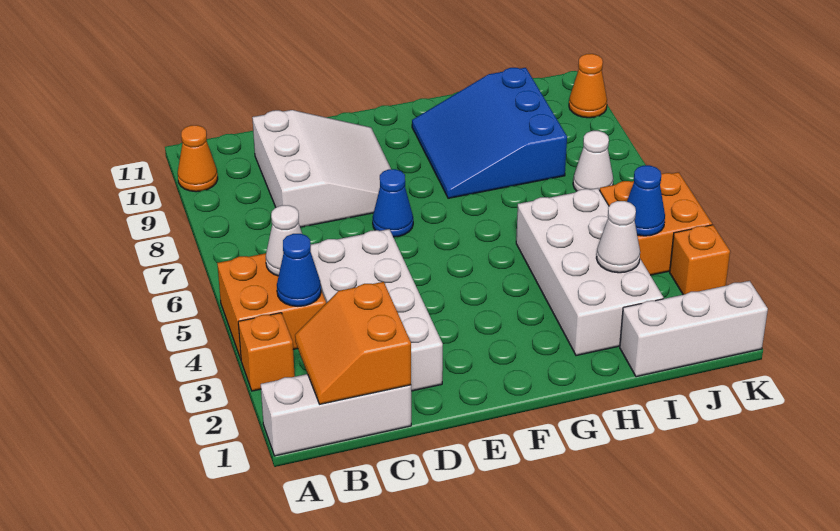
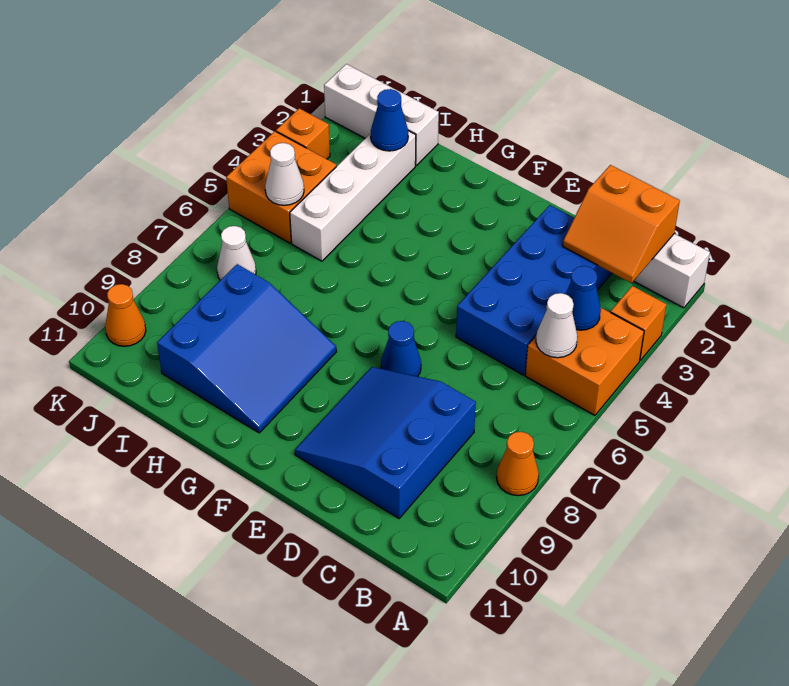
orange 1x1 cone [178,125,218,192] -> orange 1x1 cone moved to [497,432,539,496]
orange 2x2 slope [295,282,411,404] -> orange 2x2 slope turned to [563,165,680,283]
white 2x4 brick [311,229,443,391] -> blue 2x4 brick [456,205,612,375]
white 3x3 slope [252,110,391,227] -> blue 3x3 slope [295,367,476,518]
white 2x4 brick [516,188,663,356] -> white 1x4 brick [290,131,416,261]
white 1x1 cone [596,201,640,273] -> white 1x1 cone moved to [265,143,304,205]
blue 1x1 cone [627,165,665,236] -> blue 1x1 cone moved to [371,89,408,151]

